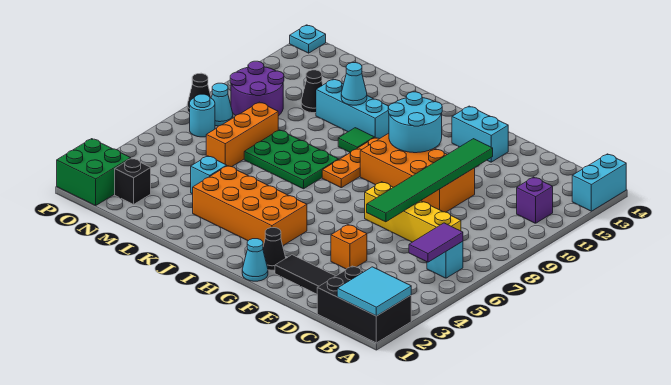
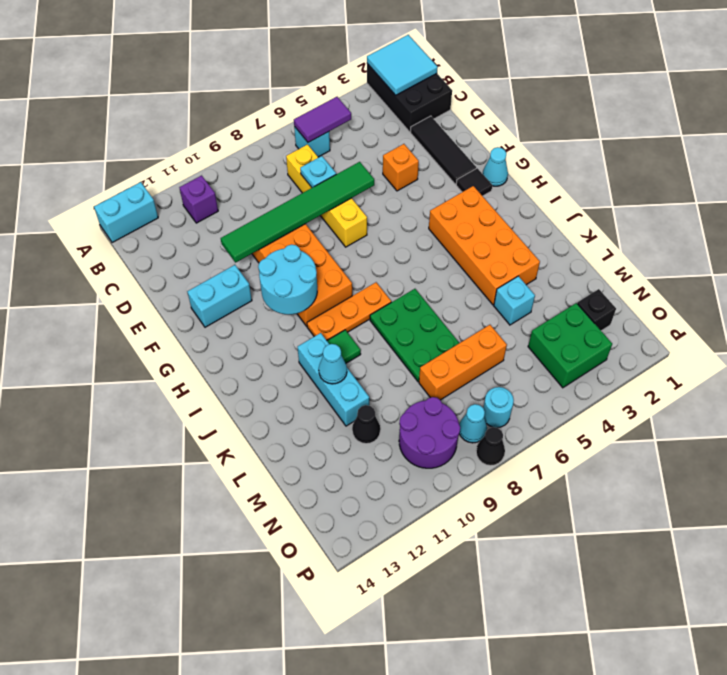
cyan 1x2 brick [452,106,508,162] -> cyan 1x2 brick turned to [187,265,252,327]
black 1x1 cone [263,228,286,270] -> black 1x1 tile [456,168,492,196]
green 2x2 brick [57,139,131,206] -> green 2x2 brick moved to [528,303,612,388]
cyan 1x1 plate [290,25,326,53] -> cyan 1x1 plate moved to [300,156,336,188]

